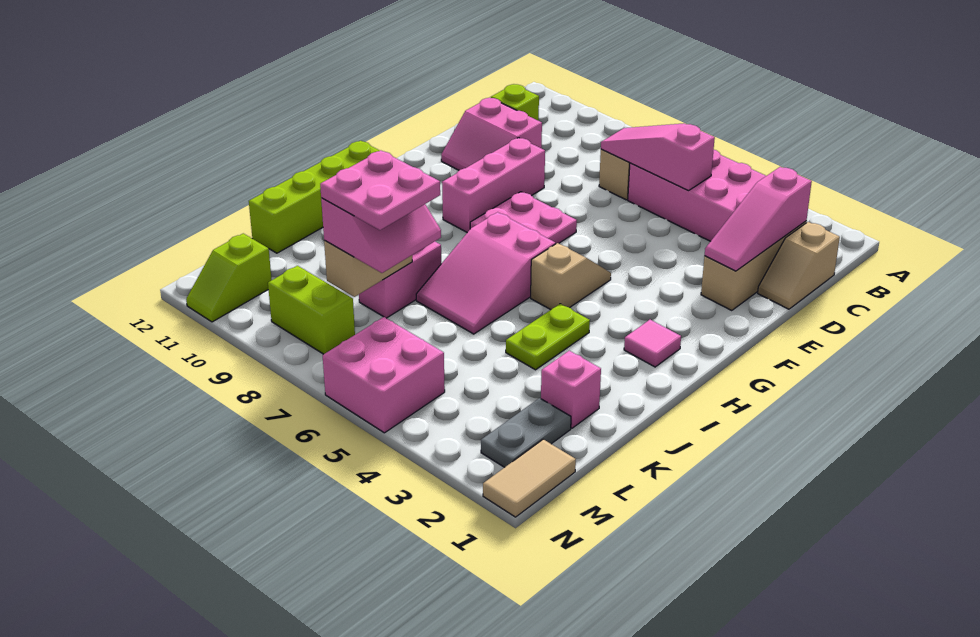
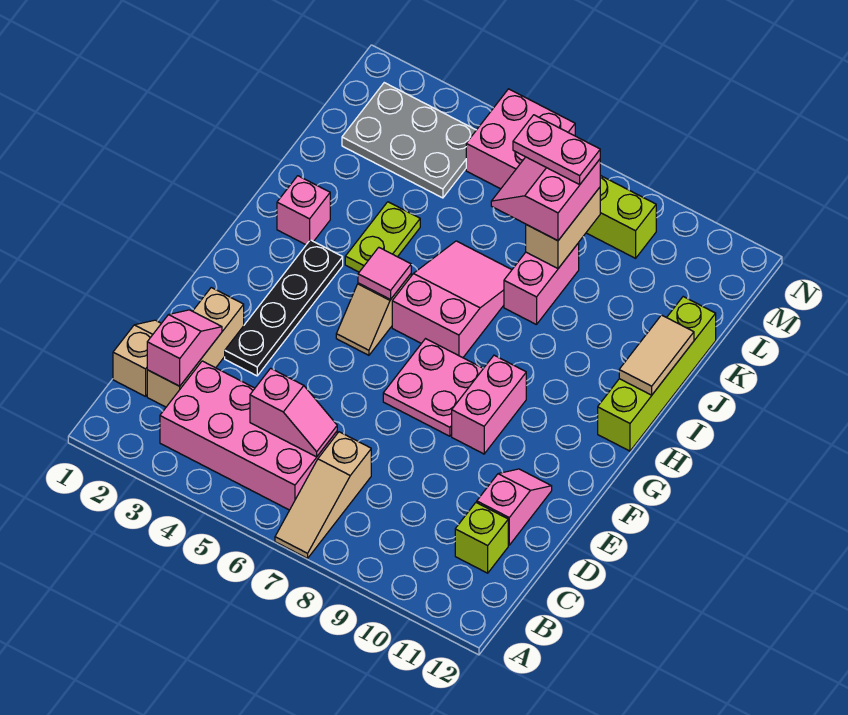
pink 1x3 slope [705,167,812,271] -> pink 1x2 slope [147,310,222,386]
pink 1x3 slope [601,123,715,191] -> pink 1x2 slope [250,368,337,457]
pink 2x2 slope [441,98,542,170] -> pink 1x2 slope [477,469,552,545]
none -> black 1x4 plate [225,240,343,376]
pink 1x3 brick [442,138,545,232] -> pink 1x2 brick [452,355,526,454]
pink 1x1 tile [624,320,681,367] -> pink 1x1 tile moved to [358,247,411,299]
pink 1x1 brick [541,351,601,428] -> pink 1x1 brick moved to [277,176,330,245]
pink 2x2 plate [320,150,440,230] -> pink 1x2 plate [513,115,600,185]
grey 1x2 plate [481,398,571,467] -> grey 2x3 plate [342,83,476,198]
tan 1x2 tile [483,439,576,517] -> tan 1x2 tile moved to [619,315,694,395]
lime 1x2 slope [186,233,272,322] -> none

